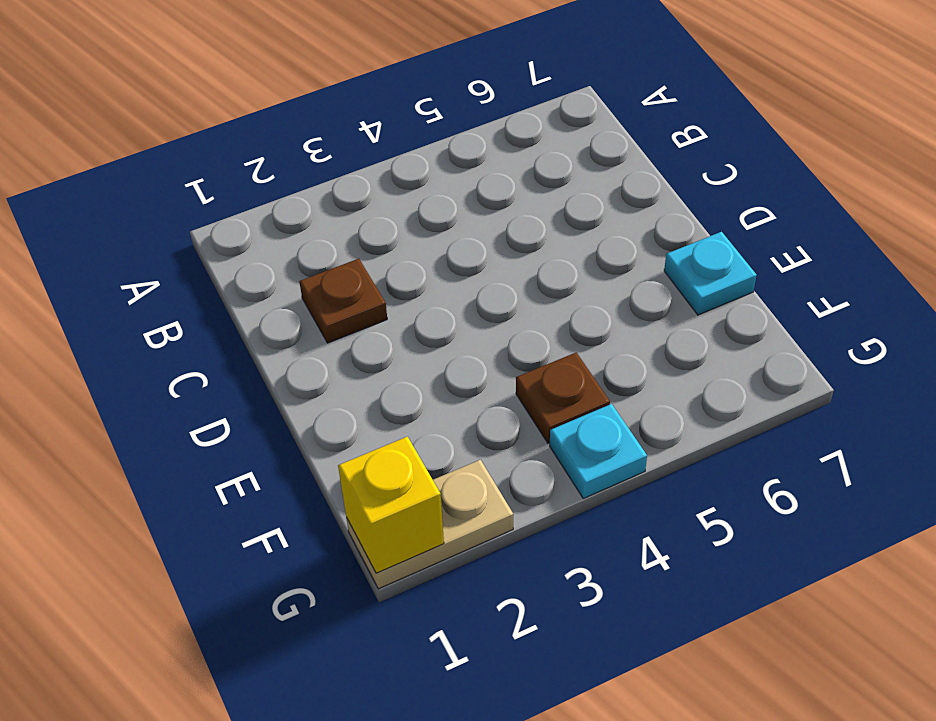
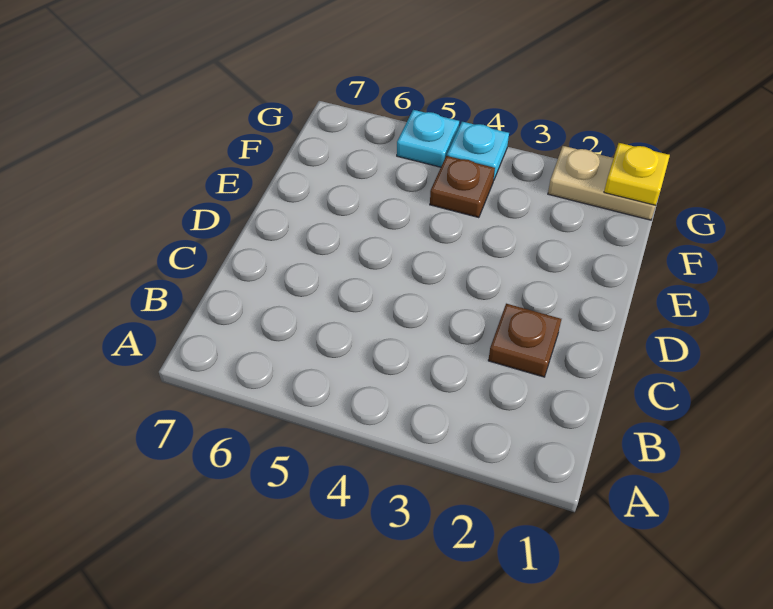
cyan 1x1 plate [664,232,757,315] -> cyan 1x1 plate moved to [397,110,459,167]
yellow 1x1 brick [338,437,444,573] -> yellow 1x1 plate [604,143,670,205]

